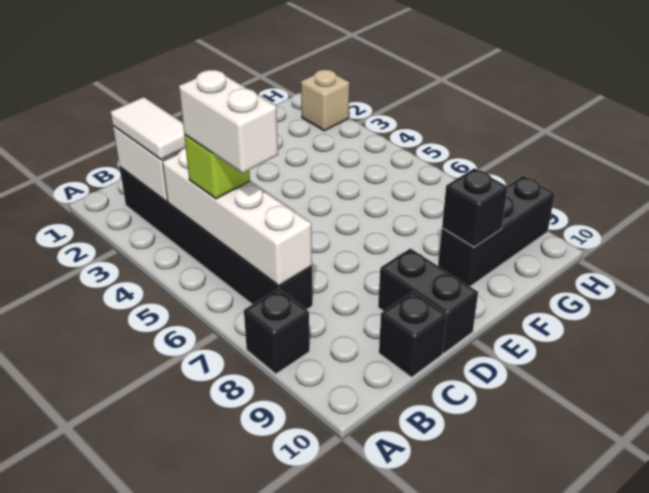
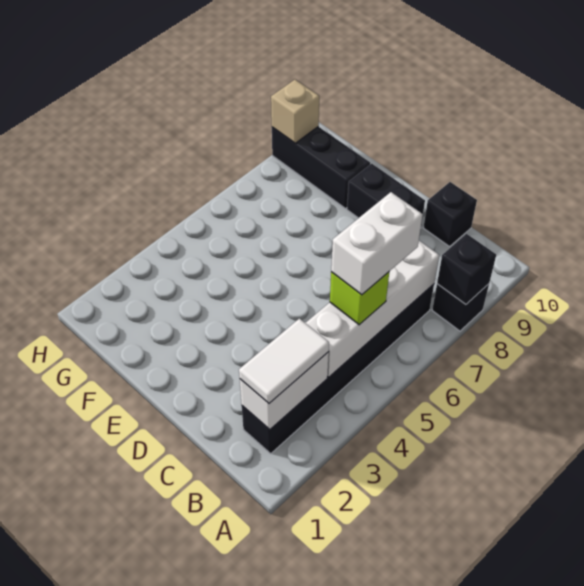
black 1x2 brick [378,248,478,353] -> black 1x2 brick turned to [347,164,425,225]
black 1x1 brick [442,168,508,247] -> black 1x1 brick moved to [437,234,496,304]
tan 1x1 brick [301,70,349,131] -> tan 1x1 brick moved to [271,80,319,143]

